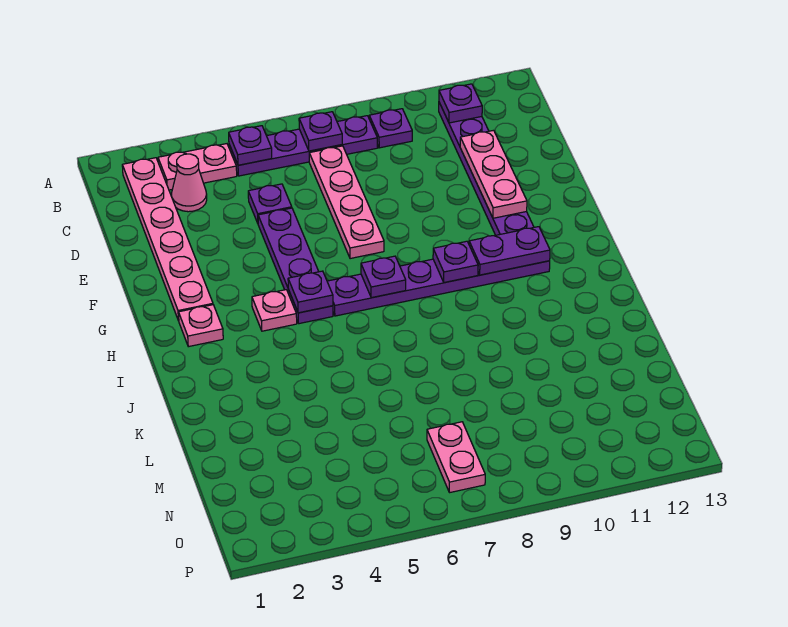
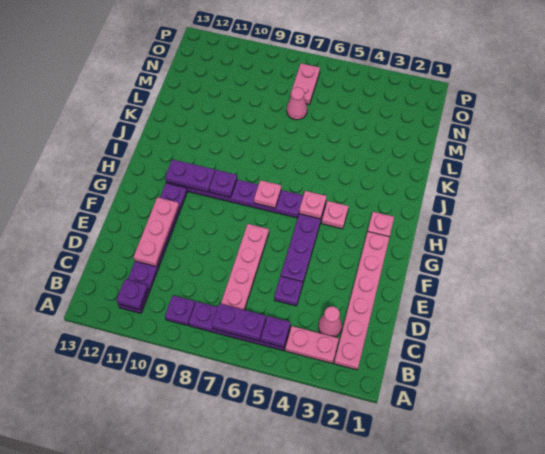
purple 1x1 plate [299,112,342,151] -> purple 1x2 plate [212,304,266,341]
purple 1x1 plate [288,271,333,313] -> pink 1x1 plate [299,191,327,219]
purple 1x1 plate [361,256,406,298] -> pink 1x1 plate [254,180,281,208]
none -> pink 1x1 cone [287,87,307,120]

